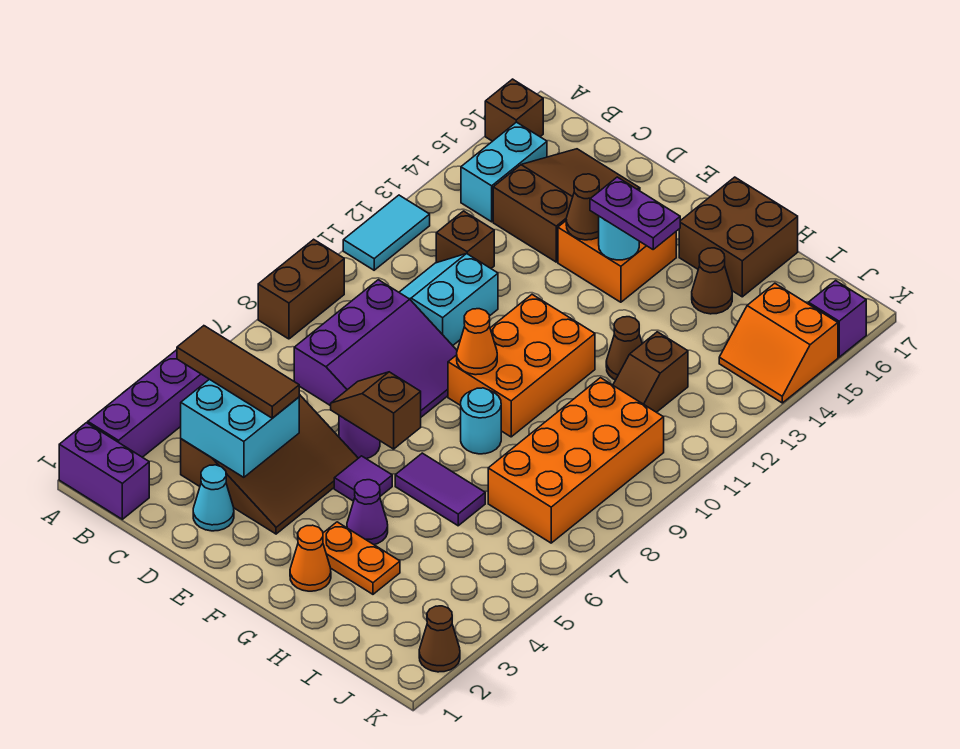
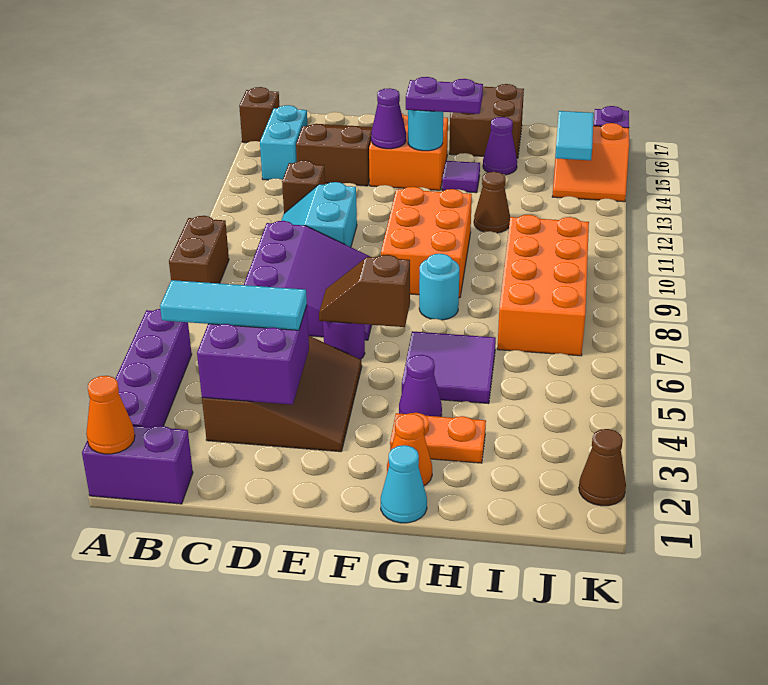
cyan 1x2 tile [343,195,430,270] -> cyan 1x2 tile moved to [555,111,594,160]
brown 1x3 tile [177,326,299,418] -> cyan 1x3 tile [160,280,307,330]
cyan 2x2 brick [181,379,299,477] -> purple 2x2 brick [197,306,309,405]
cyan 1x1 cone [193,465,234,531] -> cyan 1x1 cone moved to [381,445,427,523]
brown 1x1 cone [566,174,599,240] -> purple 1x1 cone [371,88,406,149]
purple 1x1 tile [334,456,392,501] -> purple 1x1 tile moved to [442,161,480,193]
orange 1x1 cone [457,309,497,375] -> orange 1x1 cone moved to [86,376,135,454]
purple 1x2 tile [395,453,485,526] -> purple 2x2 tile [402,331,496,404]
brown 1x1 cone [692,248,732,314] -> purple 1x1 cone [483,117,517,175]
brown 1x2 slope [613,332,688,412] -> none

